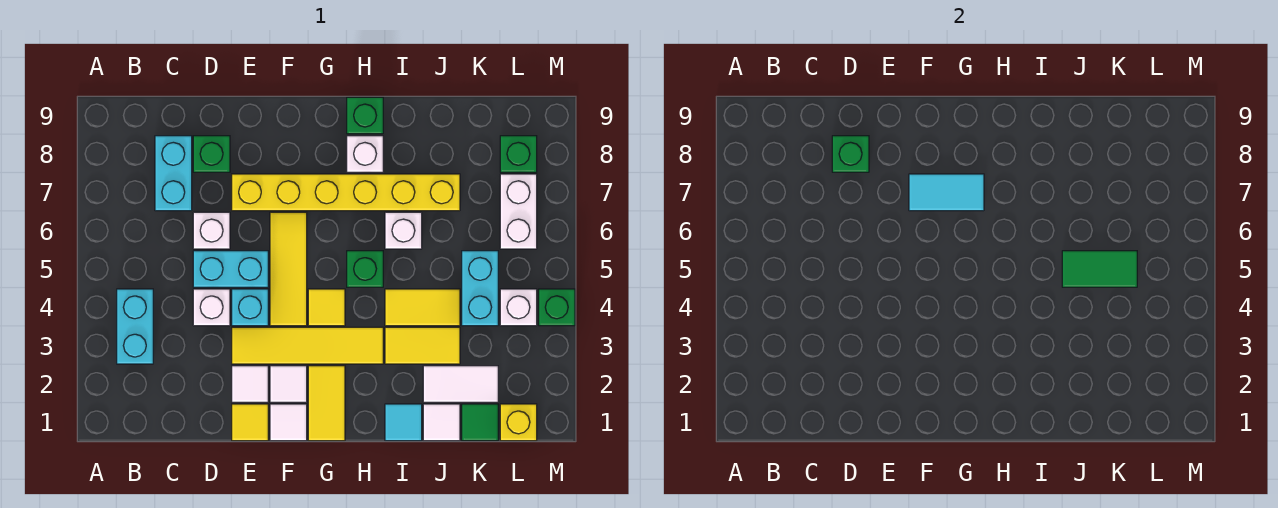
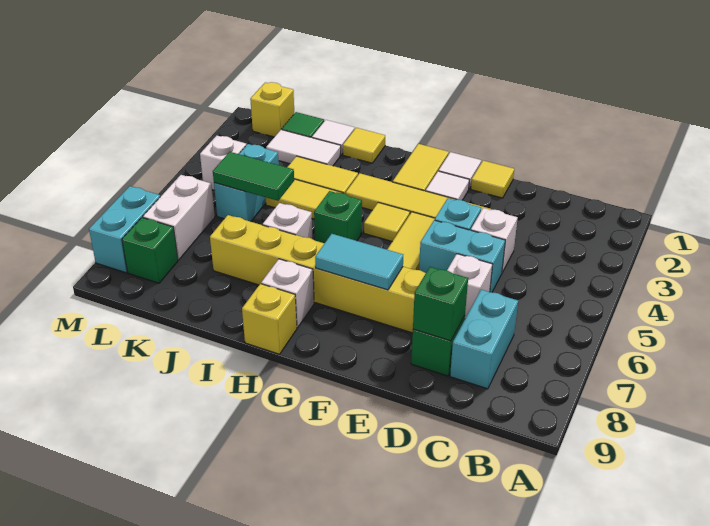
cyan 1x2 brick [117,289,153,364] -> cyan 1x2 brick moved to [89,186,160,273]
white 1x1 tile [232,366,268,402] -> none
green 1x1 brick [347,97,383,134] -> yellow 1x1 brick [242,284,297,354]
cyan 1x1 tile [385,404,422,441] -> yellow 1x1 tile [343,128,385,163]
green 1x1 brick [539,289,575,326] -> none

